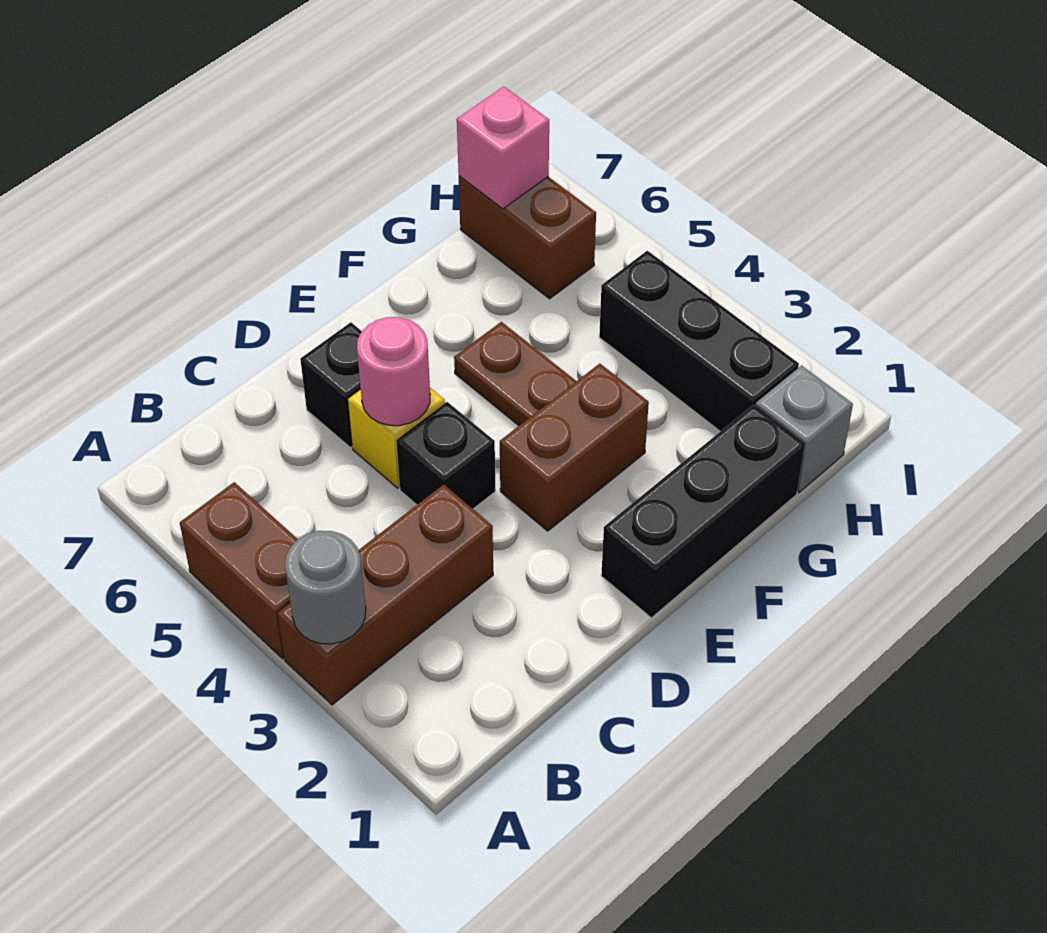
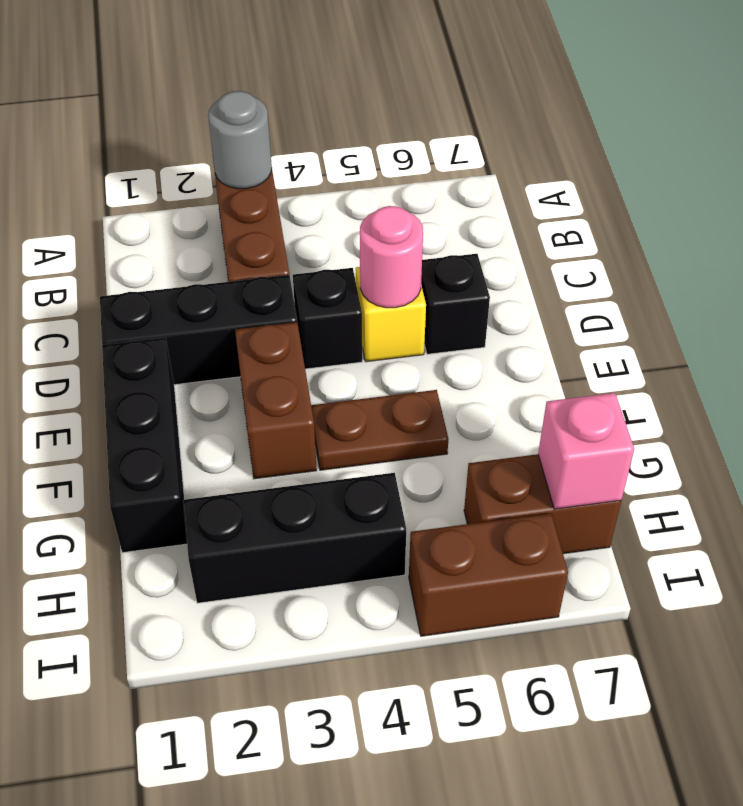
brown 1x2 brick [180,482,298,658] -> brown 1x2 brick moved to [409,513,568,636]
none -> black 1x3 brick [100,275,297,385]
grey 1x1 brick [755,366,853,492] -> none

